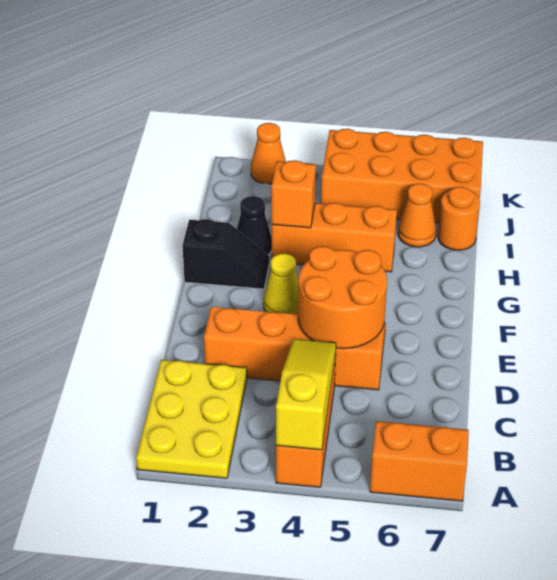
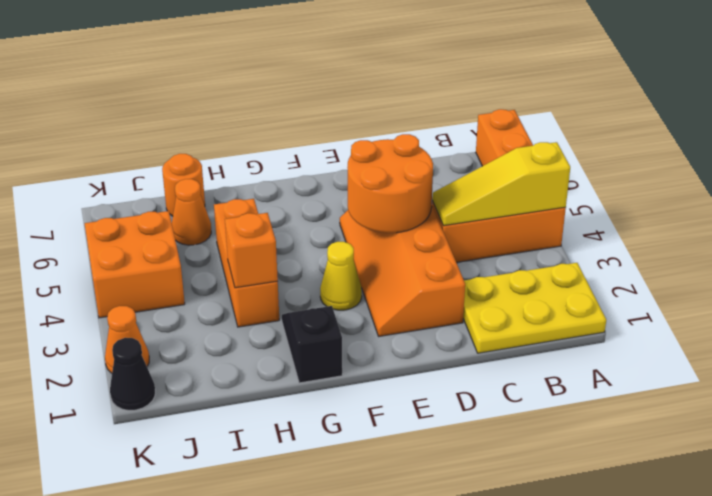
black 1x1 cone [237,196,272,255] -> black 1x1 cone moved to [110,338,155,410]
orange 2x4 brick [321,129,483,223] -> orange 2x2 brick [85,211,185,318]

